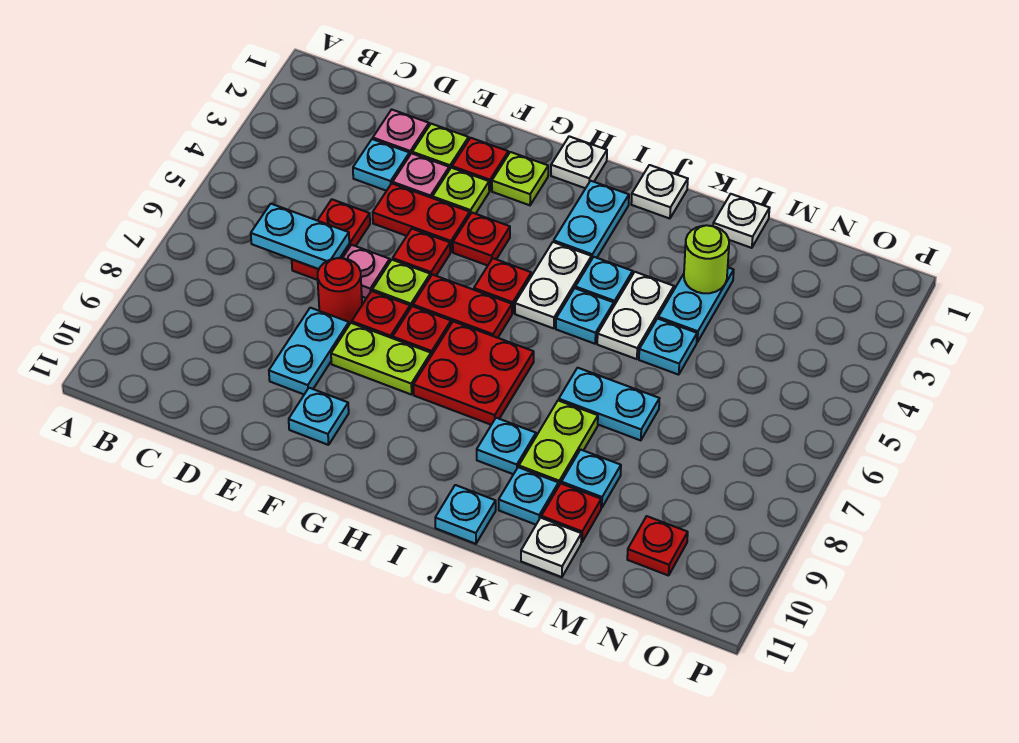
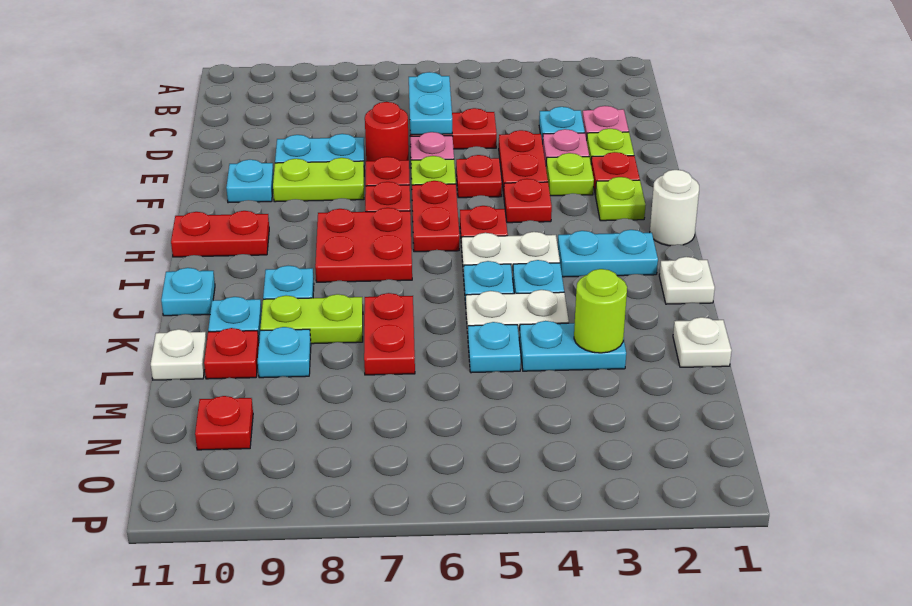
lime 1x2 plate [331,323,431,395] -> lime 1x2 plate turned to [273,158,364,202]
white 1x1 plate [551,136,607,188] -> white 1x1 round brick [650,170,699,246]
none -> red 1x2 plate [171,211,269,257]
cyan 1x2 plate [559,368,659,440] -> red 1x2 plate [364,293,415,375]

